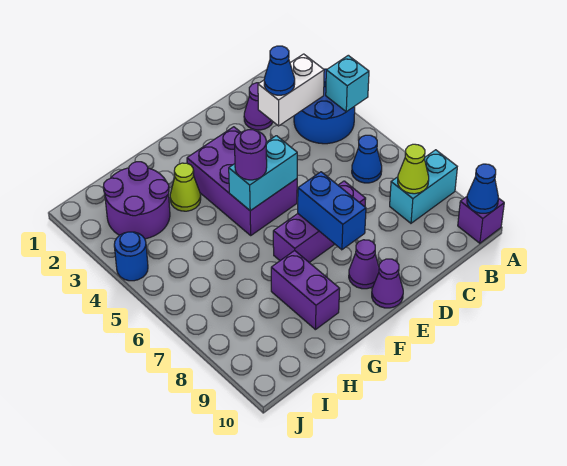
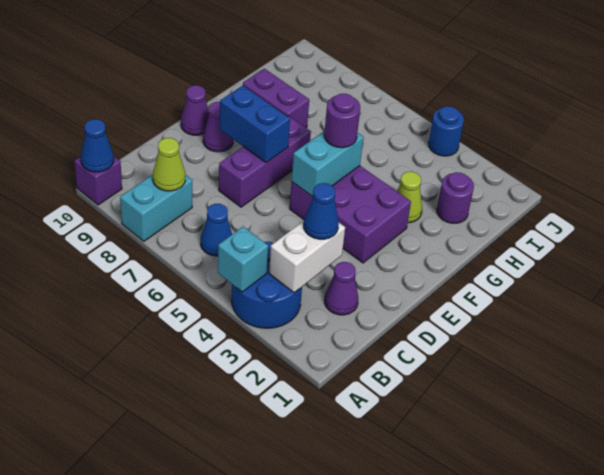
purple 2x2 round brick [103,162,170,239] -> purple 1x1 round brick [437,172,474,223]

